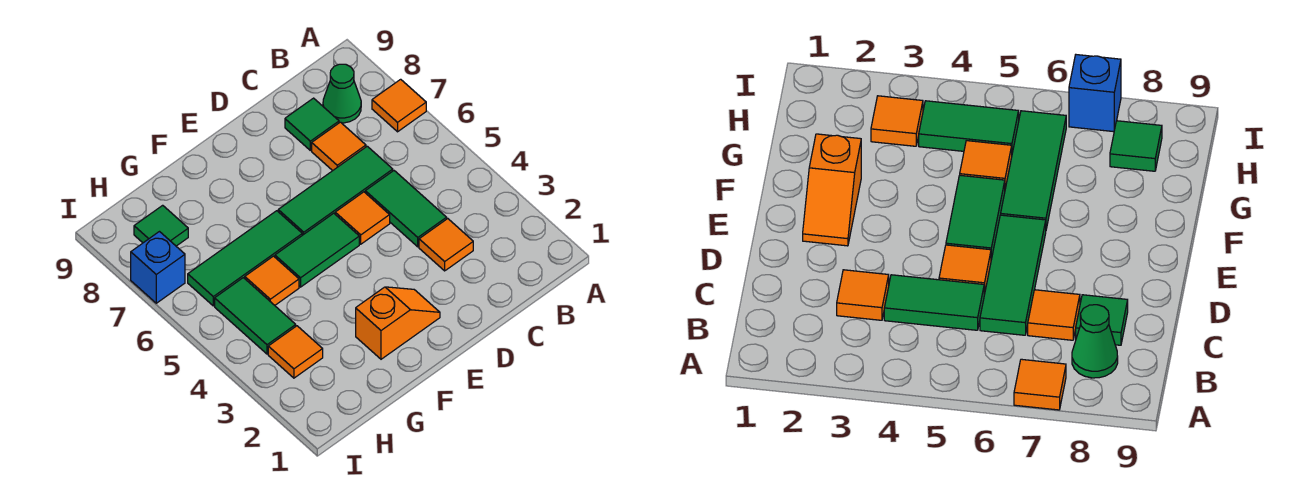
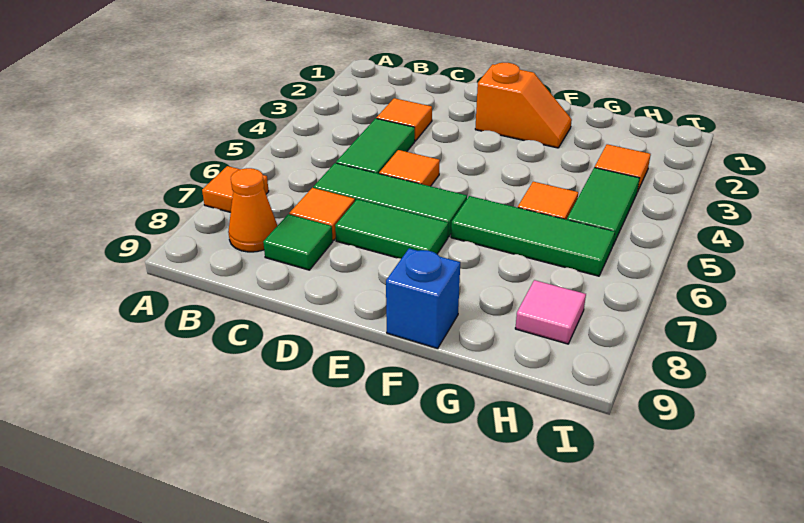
green 1x1 cone [323,64,361,123] -> orange 1x1 cone [228,168,278,252]
orange 1x2 slope [356,287,440,359] -> orange 1x2 slope turned to [475,63,572,148]
green 1x2 tile [275,213,359,287] -> green 1x2 tile moved to [335,199,448,259]
green 1x1 tile [134,205,188,246] -> pink 1x1 tile [515,280,586,344]
blue 1x1 brick [131,232,185,303] -> blue 1x1 brick moved to [386,248,460,349]

